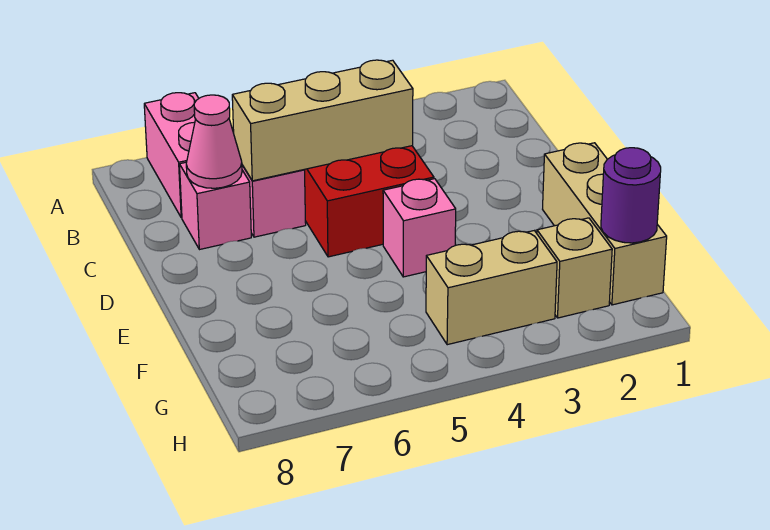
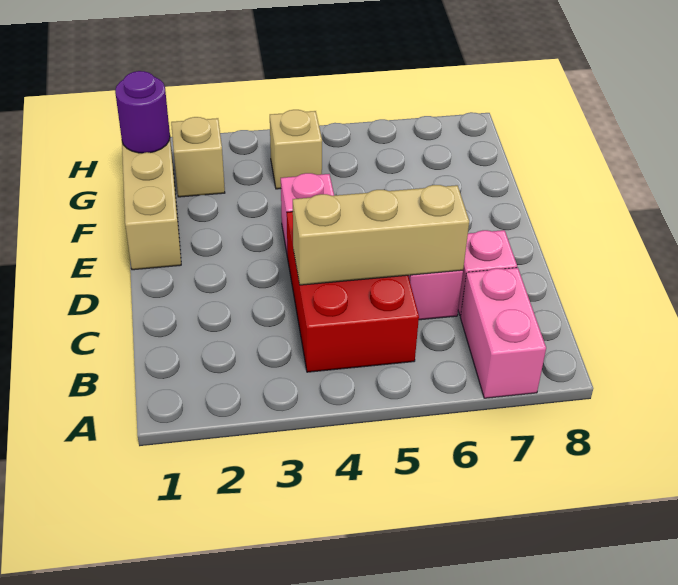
pink 1x1 cone [186,95,242,188] -> none
tan 1x2 brick [426,231,557,345] -> tan 1x1 brick [270,110,322,189]

